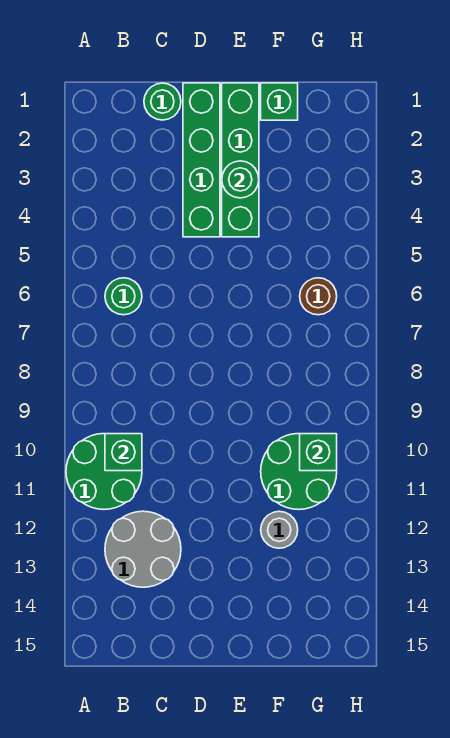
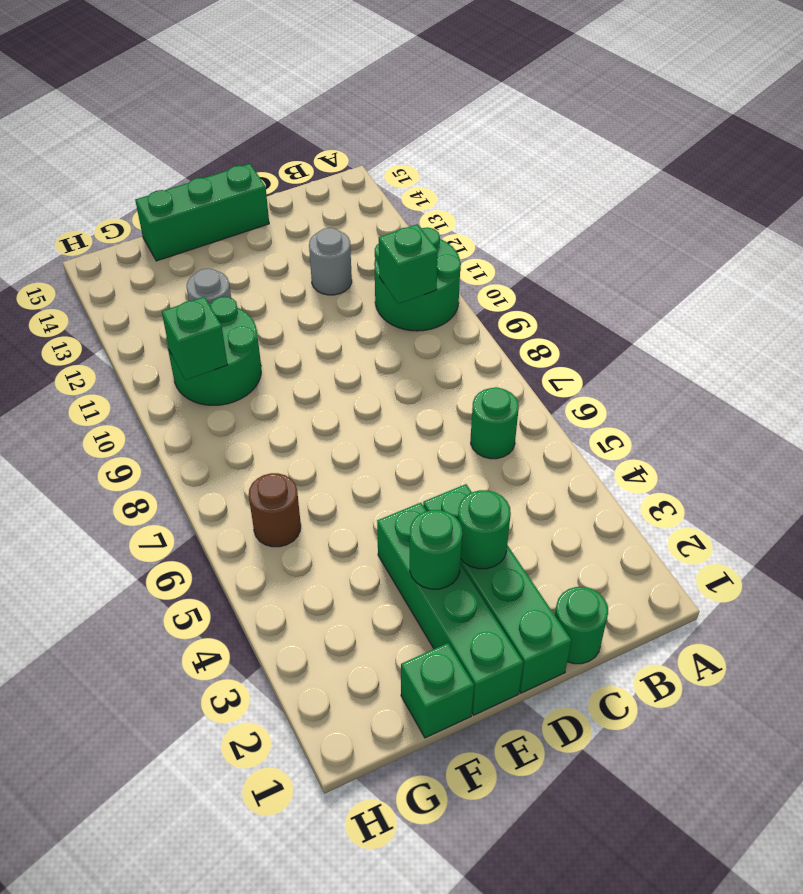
grey 2x2 round brick [105,511,181,587] -> grey 1x1 round brick [309,228,352,295]
none -> green 1x1 round brick [458,490,511,569]
none -> green 1x3 brick [135,164,269,261]

